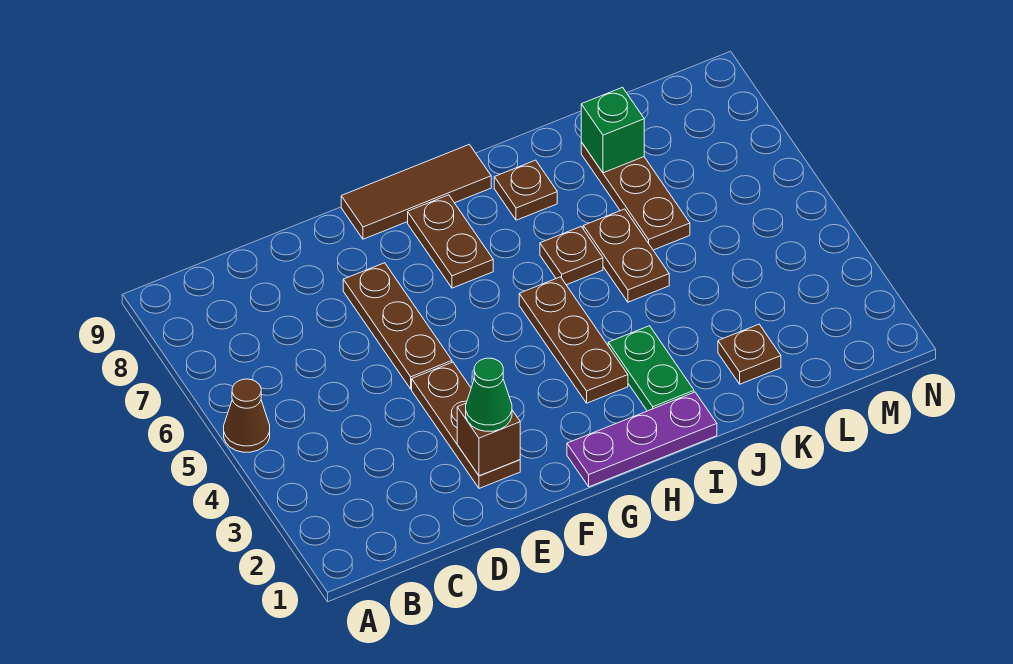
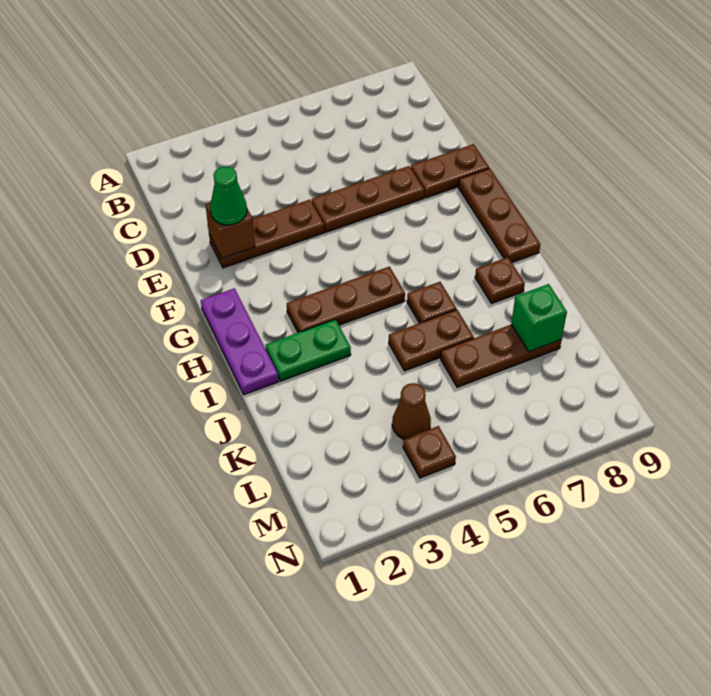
brown 1x1 cone [224,379,270,452] -> brown 1x1 cone moved to [392,383,431,439]
brown 1x3 tile [341,144,491,239] -> brown 1x3 plate [459,168,540,262]
brown 1x2 plate [408,195,493,288] -> brown 1x2 plate moved to [411,144,489,198]
brown 1x1 plate [718,324,781,384] -> brown 1x1 plate moved to [403,426,456,478]

